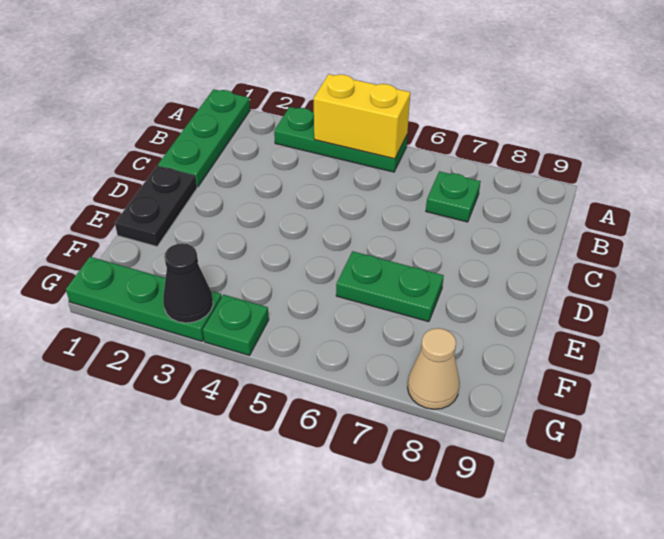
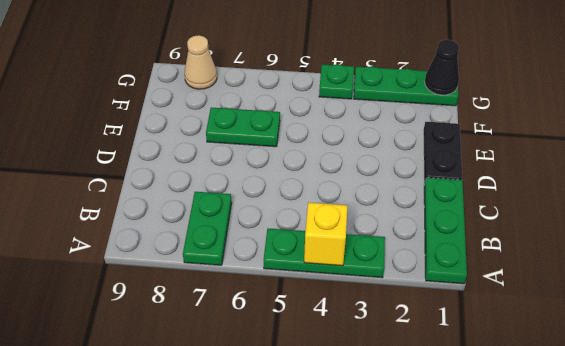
yellow 1x2 brick [314,74,410,159] -> yellow 1x1 brick [304,203,348,266]
green 1x1 plate [426,171,481,222] -> green 1x2 plate [183,192,232,265]
black 1x1 cone [163,243,213,323] -> black 1x1 cone moved to [425,40,459,95]

